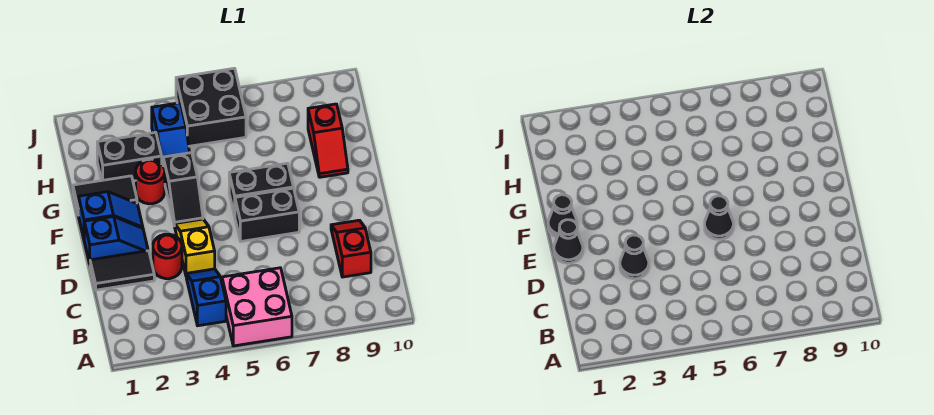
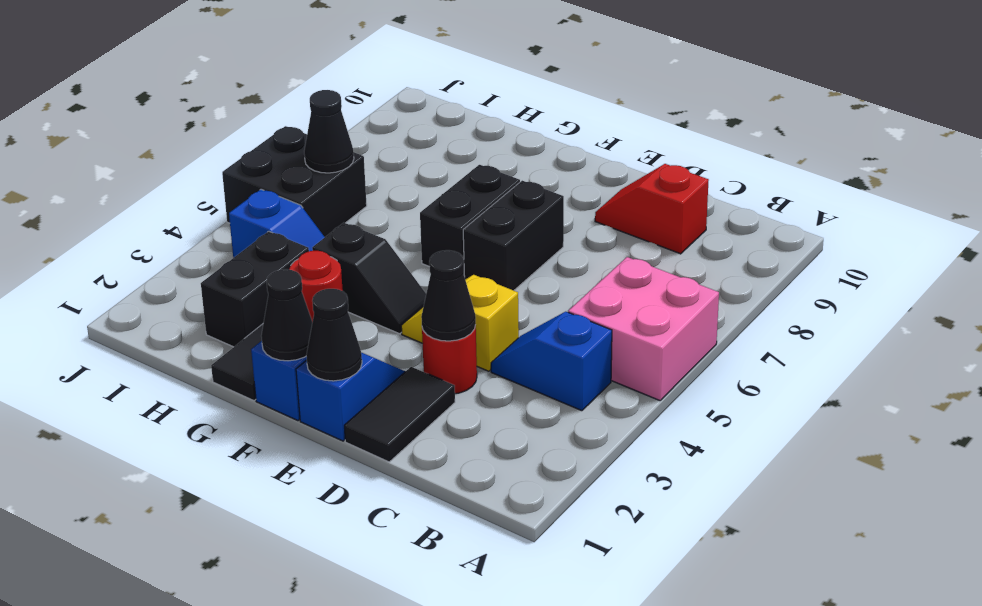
black 1x1 cone [705,196,733,239] -> black 1x1 cone moved to [304,90,354,173]
red 1x2 slope [308,104,348,177] -> none

